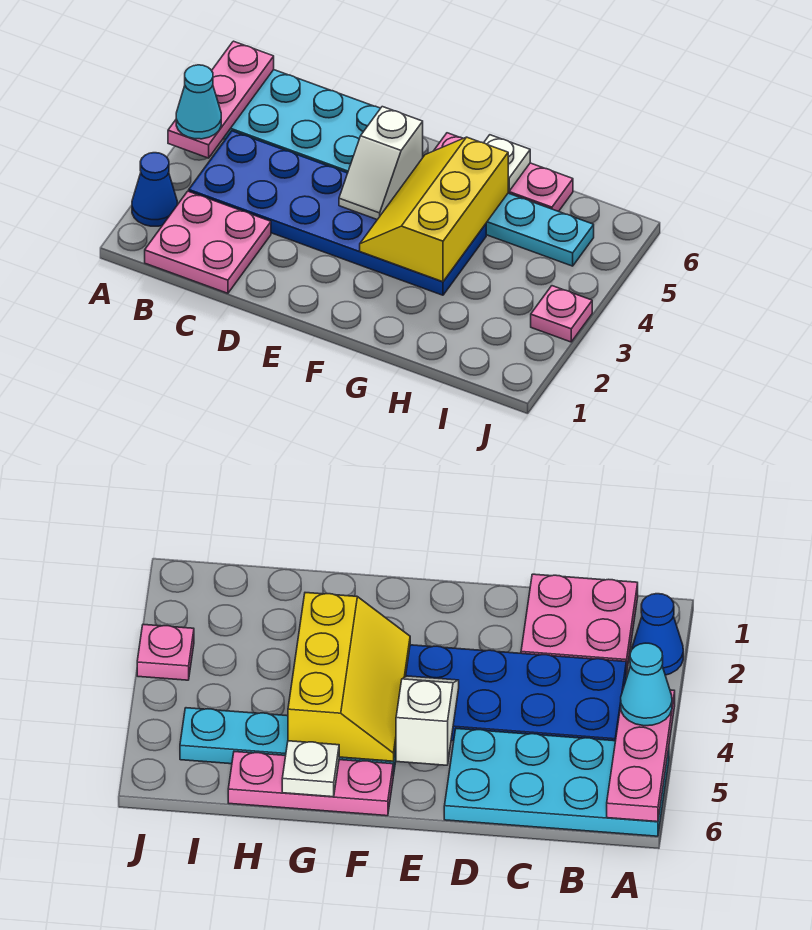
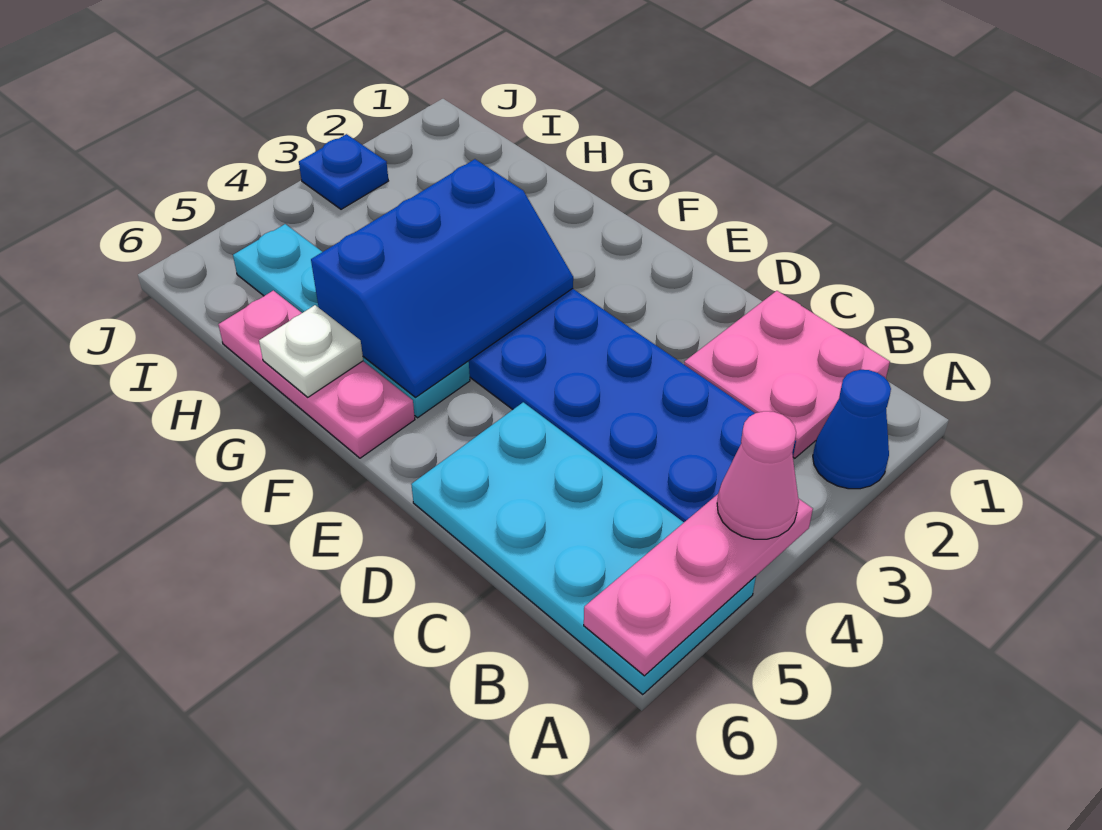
cyan 1x1 cone [176,65,221,139] -> pink 1x1 cone [717,411,799,539]
white 1x2 slope [339,107,423,220] -> none
yellow 2x3 slope [360,137,508,282] -> blue 2x3 slope [311,159,573,397]
pink 1x1 plate [531,286,592,342] -> blue 1x1 plate [299,134,388,209]

